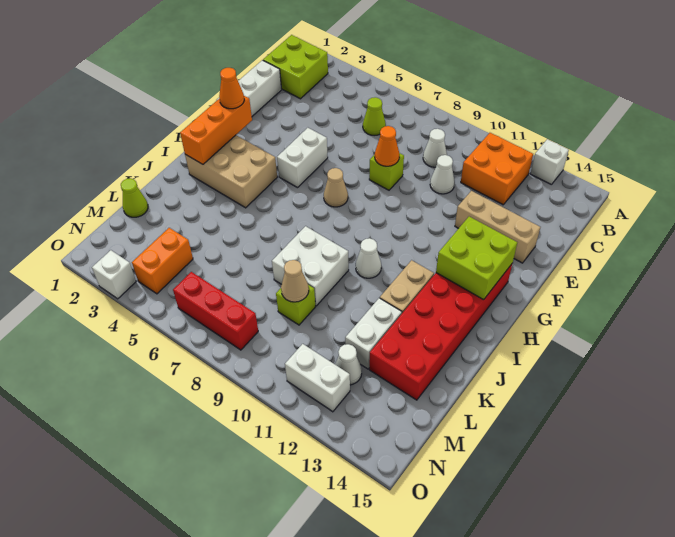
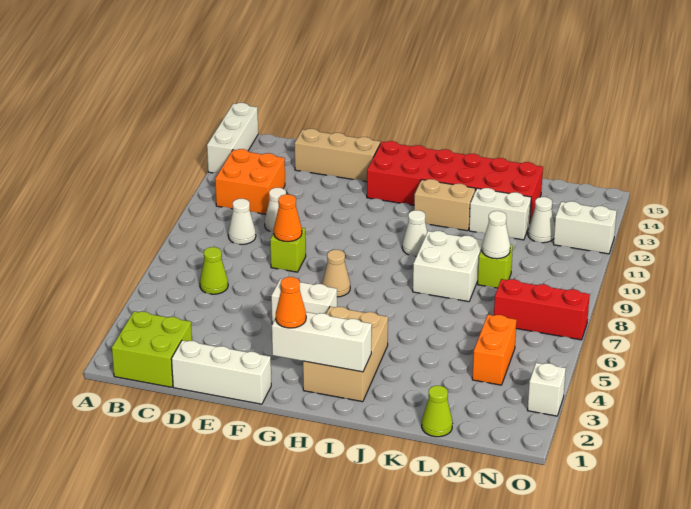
white 1x1 brick [530,139,569,185] -> white 1x3 brick [207,103,258,173]
tan 1x3 brick [455,191,540,263] -> tan 1x3 brick turned to [295,129,380,182]
orange 1x3 brick [180,96,252,164] -> white 1x3 brick [272,312,372,372]
lime 2x2 brick [436,217,517,300] -> none
tan 1x1 cone [281,260,309,302] -> white 1x1 cone [482,211,510,259]
orange 1x2 brick [132,228,193,294] -> orange 1x2 brick turned to [472,315,516,385]
red 1x3 brick [173,272,258,350] -> red 1x3 brick turned to [494,279,590,340]
white 1x2 brick [285,344,350,412] -> white 1x2 brick turned to [554,201,617,254]

